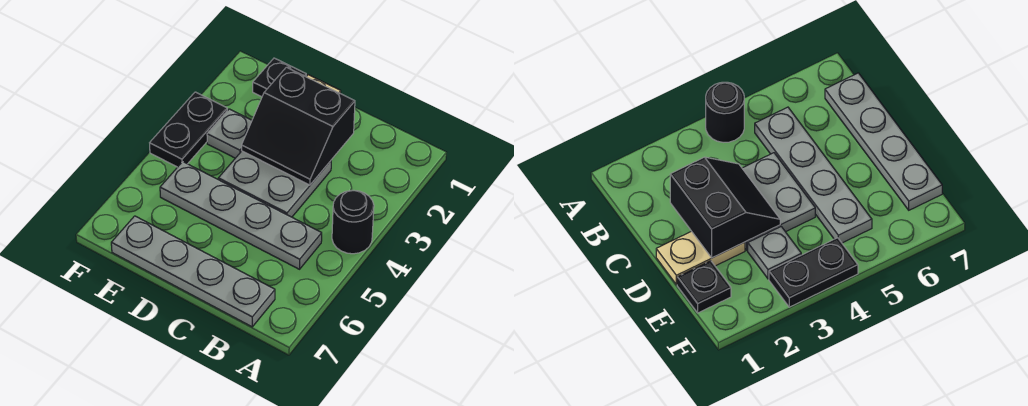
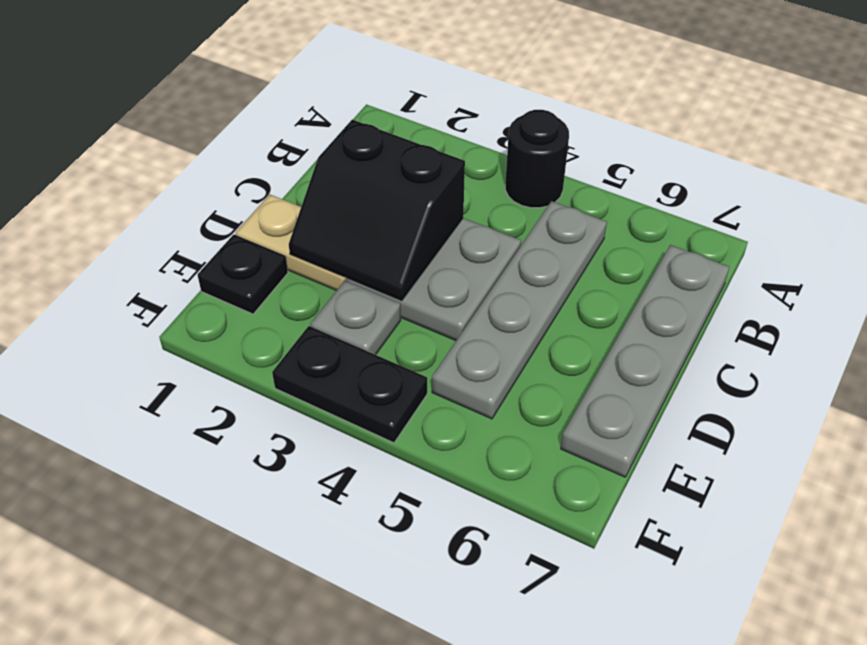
black 2x2 slope [242,67,355,185] -> black 2x2 slope turned to [289,120,465,301]

